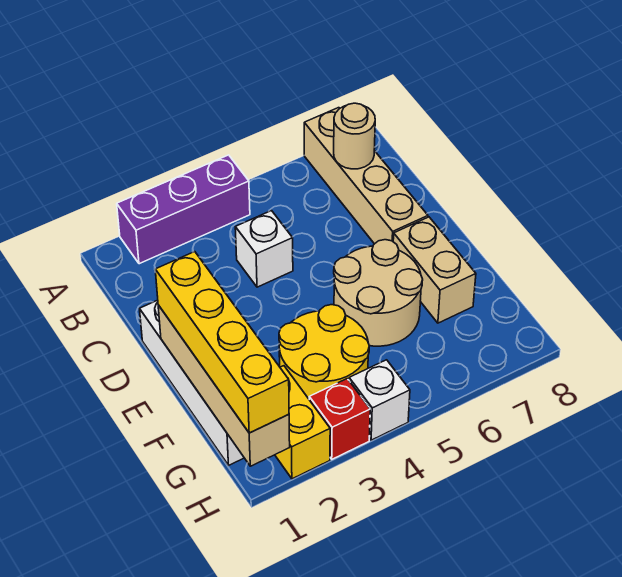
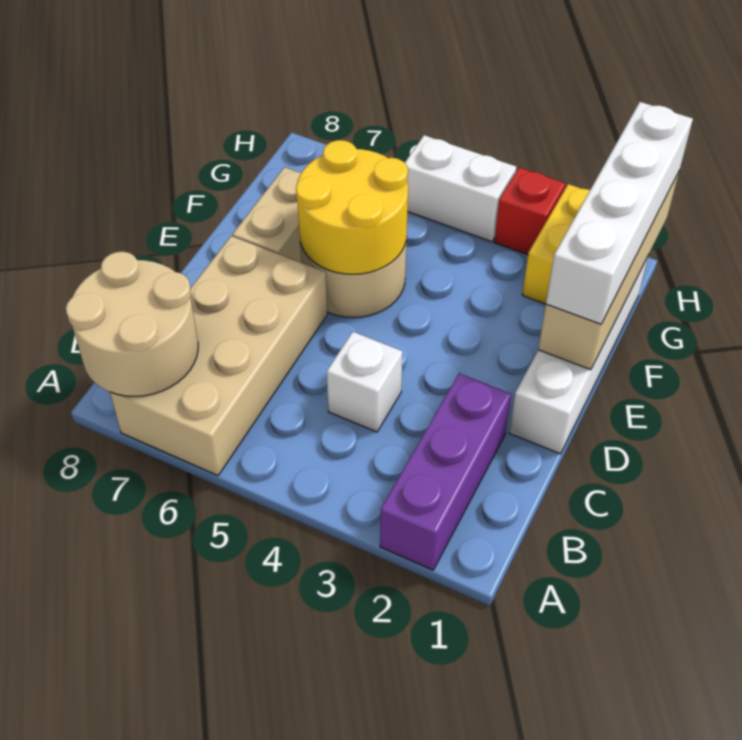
purple 1x3 brick [117,155,250,264] -> purple 1x3 brick turned to [380,373,511,570]
tan 1x4 brick [304,108,428,244] -> tan 2x4 brick [110,236,328,476]
tan 1x1 round brick [334,103,375,169] -> tan 2x2 round brick [66,252,198,396]
yellow 1x4 brick [155,252,289,433] -> white 1x4 brick [546,102,693,324]
yellow 2x2 round brick [279,305,369,399] -> yellow 2x2 round brick moved to [296,140,408,274]
white 1x1 brick [349,360,410,440] -> white 1x2 brick [405,135,516,242]

